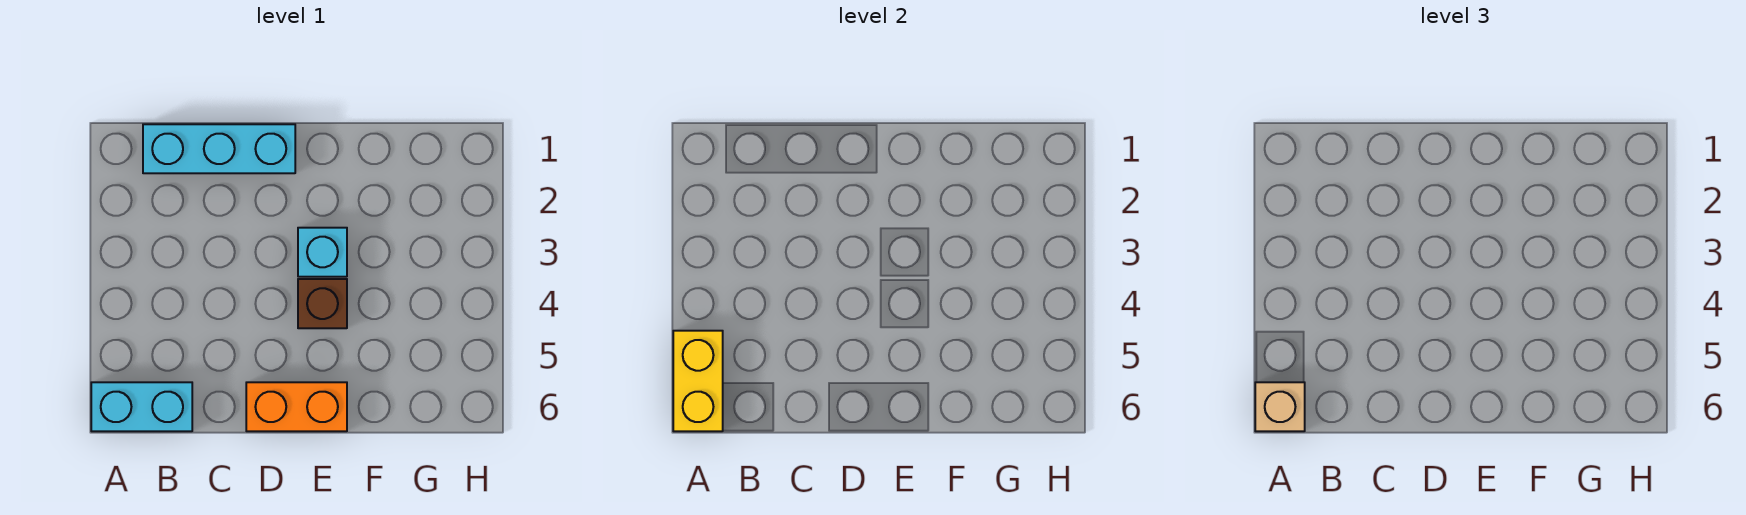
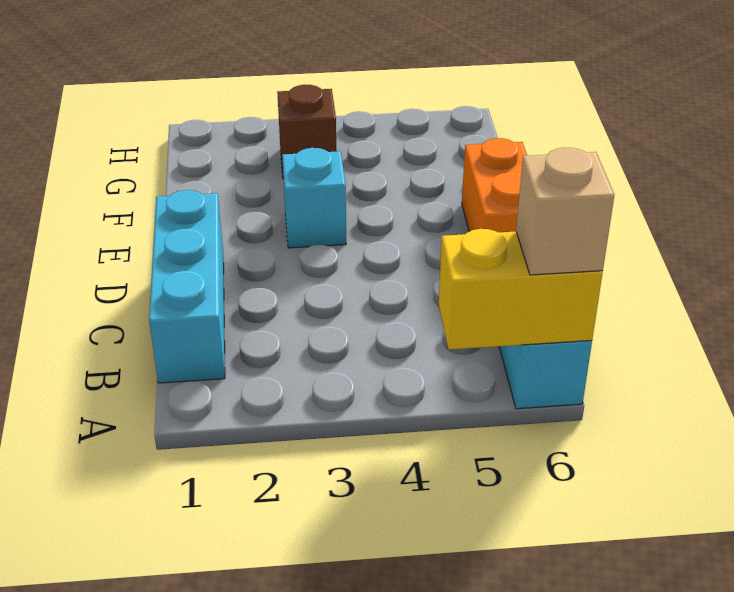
brown 1x1 brick [298,279,347,328] -> brown 1x1 brick moved to [277,85,337,179]

